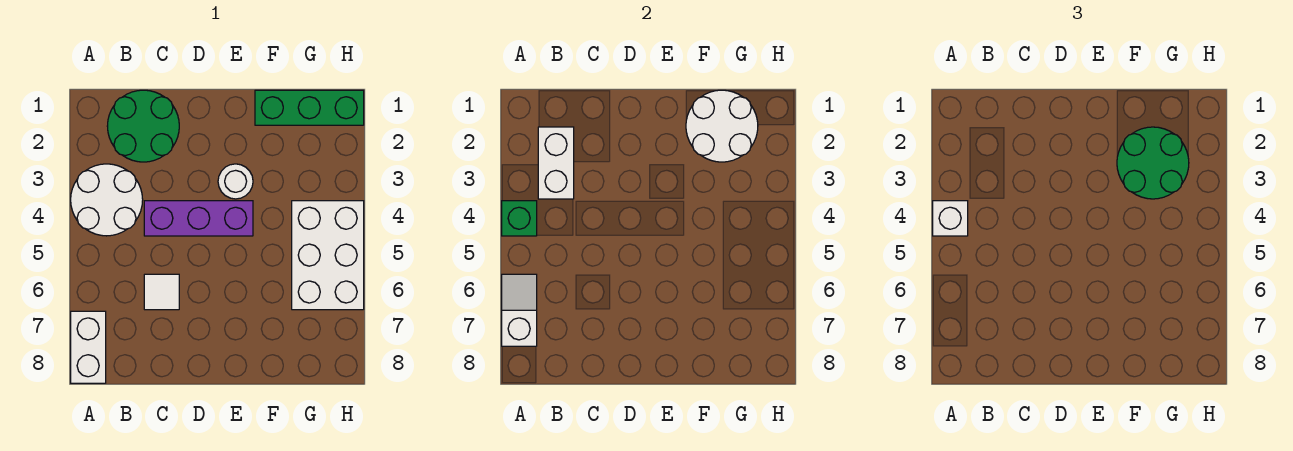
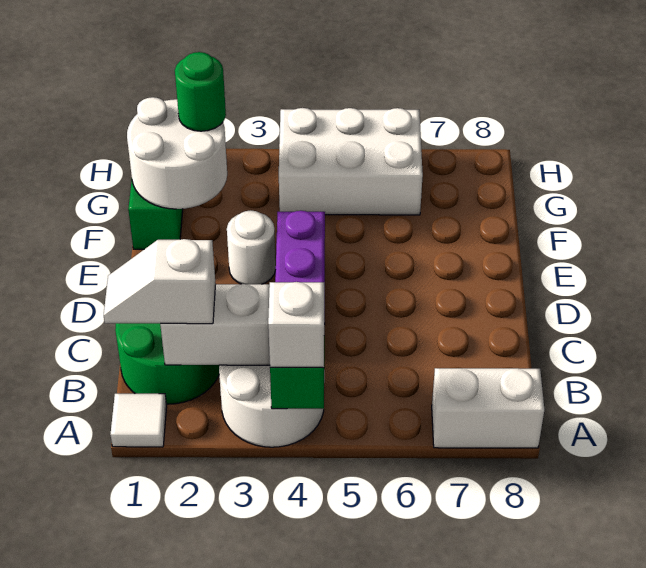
white 1x2 slope [502,274,537,346] -> white 1x2 slope moved to [104,239,216,324]
white 1x1 tile [144,274,179,310] -> white 1x1 tile moved to [110,394,167,447]
green 2x2 round brick [1117,127,1189,199] -> green 1x1 round brick [175,52,226,131]

